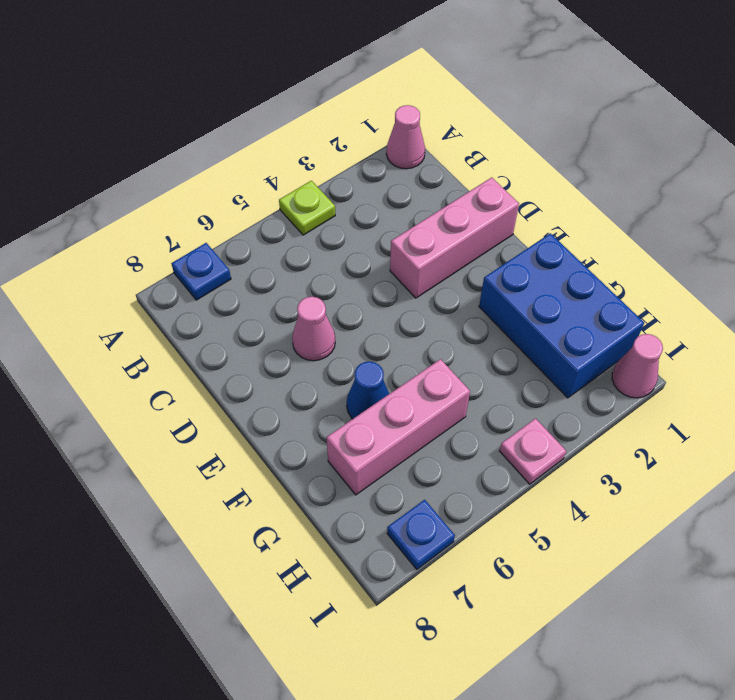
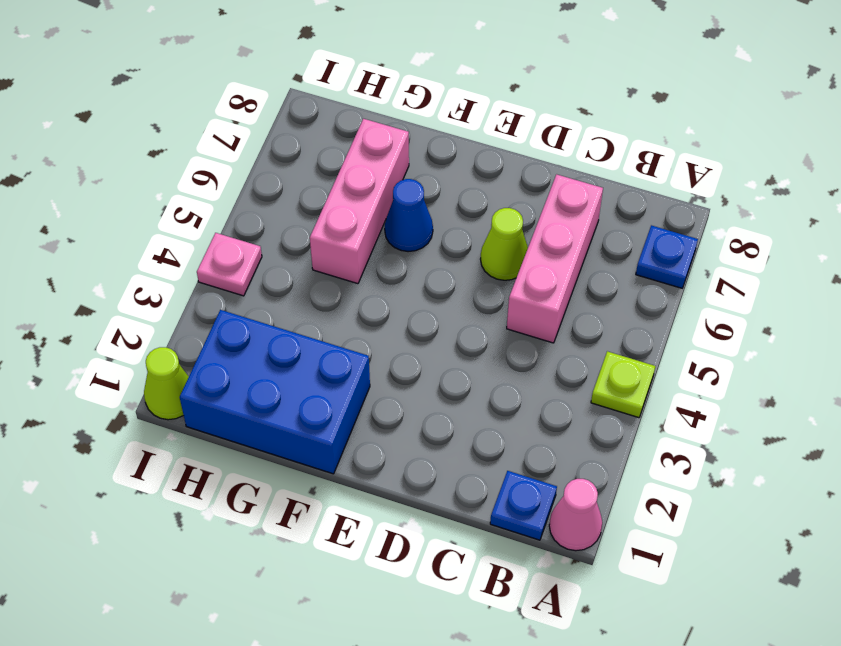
pink 1x3 brick [390,178,519,298] -> pink 1x3 brick moved to [507,174,603,343]
pink 1x1 cone [292,297,335,361] -> lime 1x1 cone [481,208,528,280]
pink 1x1 cone [612,334,663,398] -> lime 1x1 cone [144,347,189,420]
blue 1x1 plate [387,500,455,569] -> blue 1x1 plate moved to [490,471,557,540]

